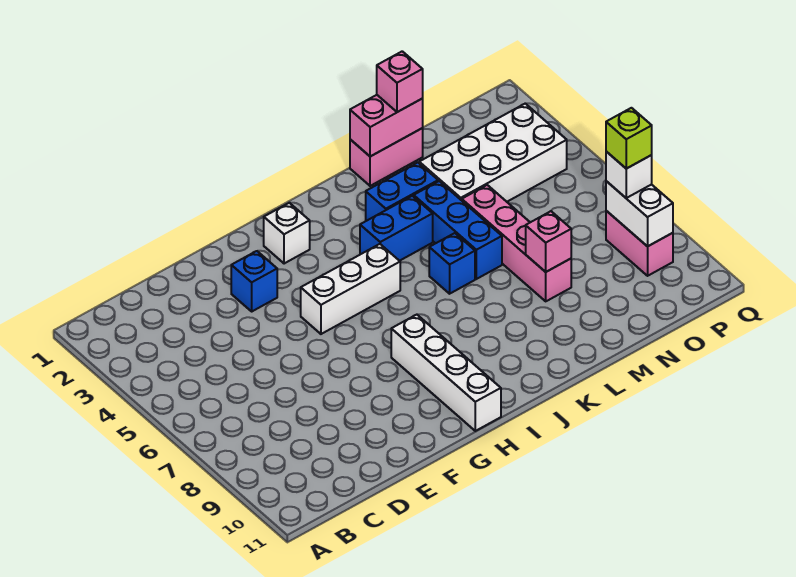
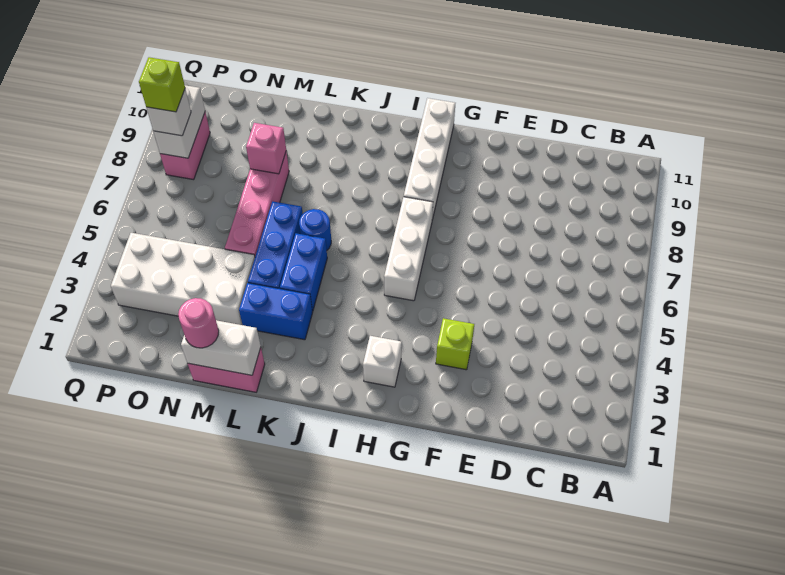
blue 1x1 brick [231,251,277,311] -> lime 1x1 brick [436,318,474,370]
white 1x3 brick [301,244,400,334] -> white 1x3 brick turned to [384,197,433,301]
blue 1x2 brick [360,196,433,261] -> blue 1x2 brick turned to [280,233,327,311]
blue 1x1 brick [429,233,475,294] -> blue 1x1 round brick [299,209,331,250]
pink 1x2 brick [350,95,423,157] -> white 1x2 brick [181,320,261,375]
pink 1x1 brick [377,51,423,112] -> pink 1x1 round brick [178,298,219,348]

